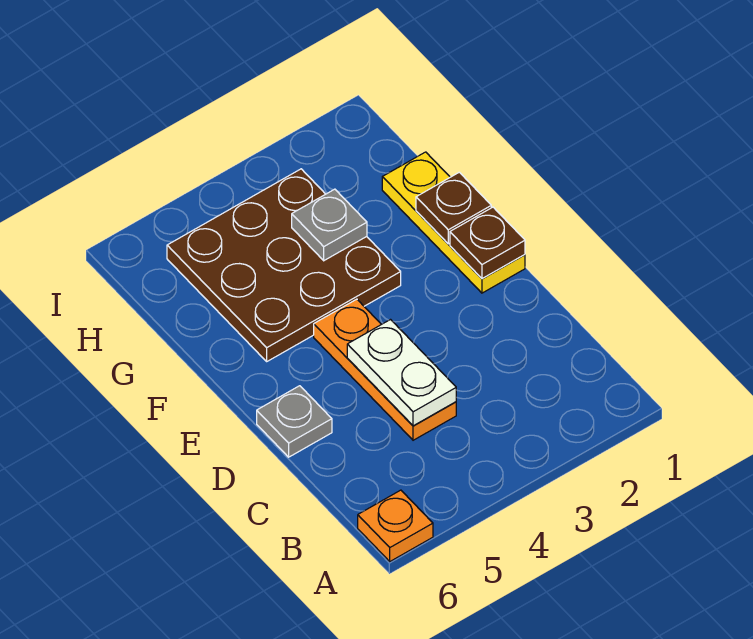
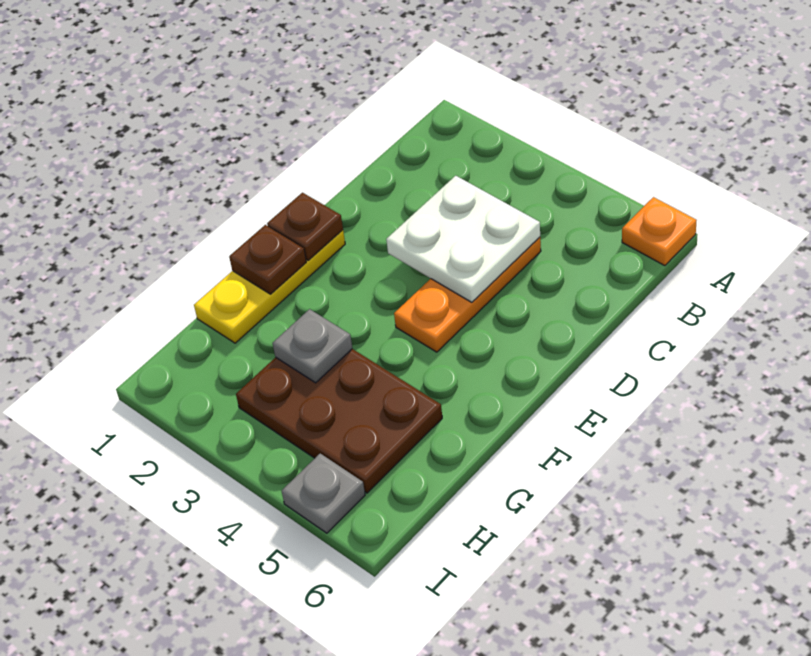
white 1x2 plate [347,320,456,426] -> white 2x2 plate [386,176,540,302]
grey 1x1 plate [257,386,332,457] -> grey 1x1 plate moved to [282,453,365,533]
brown 3x3 plate [167,169,401,361] -> brown 2x3 plate [236,349,442,493]

